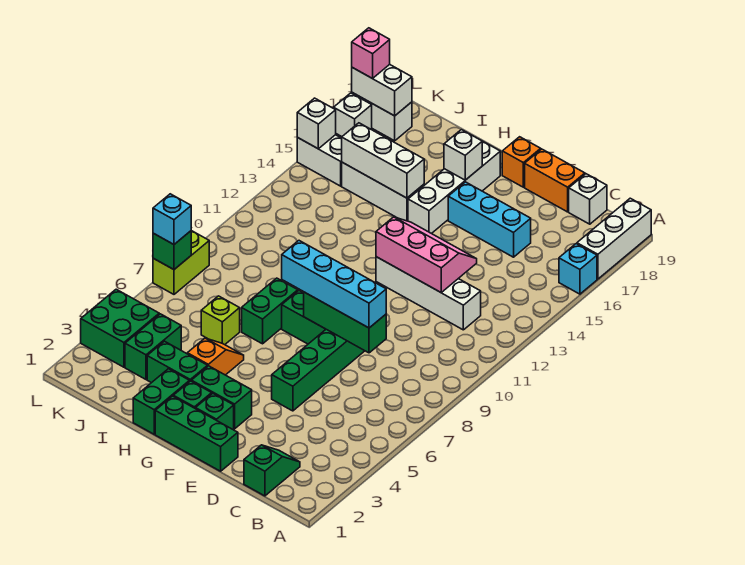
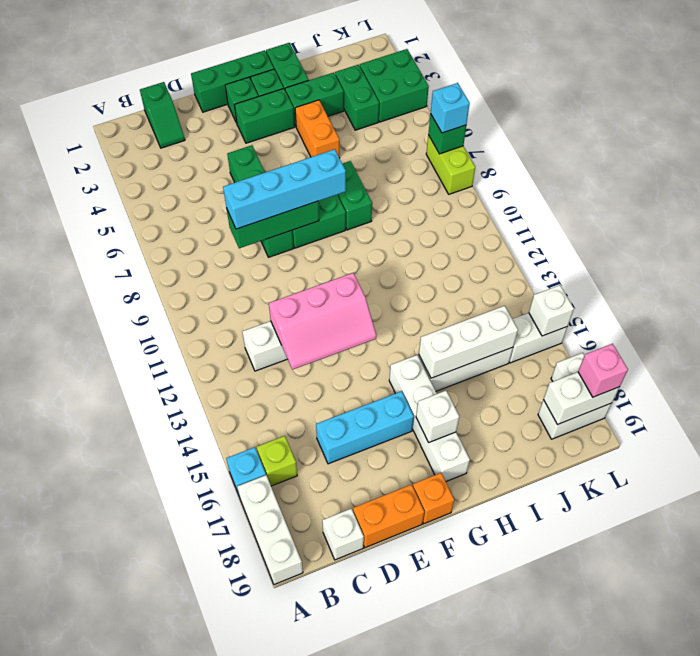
orange 1x2 slope [187,338,244,375] -> orange 1x2 brick [295,100,340,158]
lime 1x1 brick [201,296,240,345] -> lime 1x1 brick moved to [257,436,297,486]

